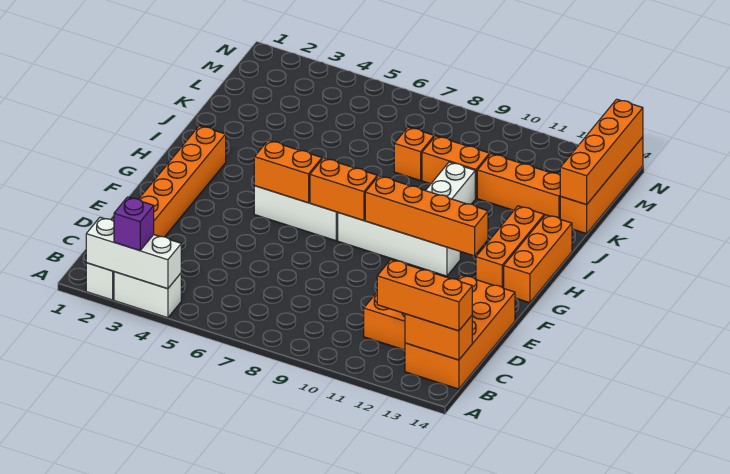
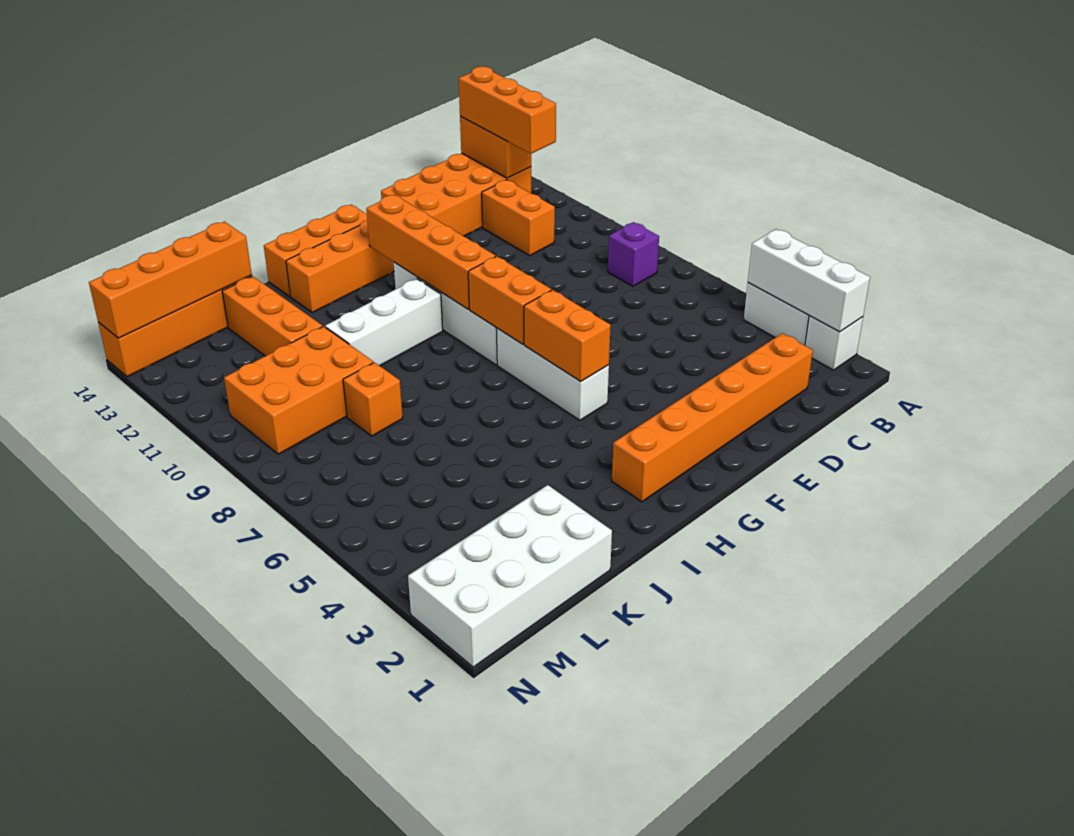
purple 1x1 brick [114,197,154,251] -> purple 1x1 brick moved to [608,222,659,286]
none -> white 2x4 brick [408,485,612,667]
orange 1x2 brick [422,136,490,198] -> orange 2x3 brick [224,326,373,454]

